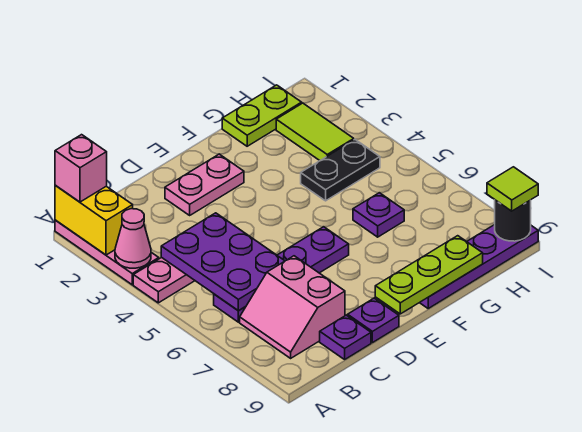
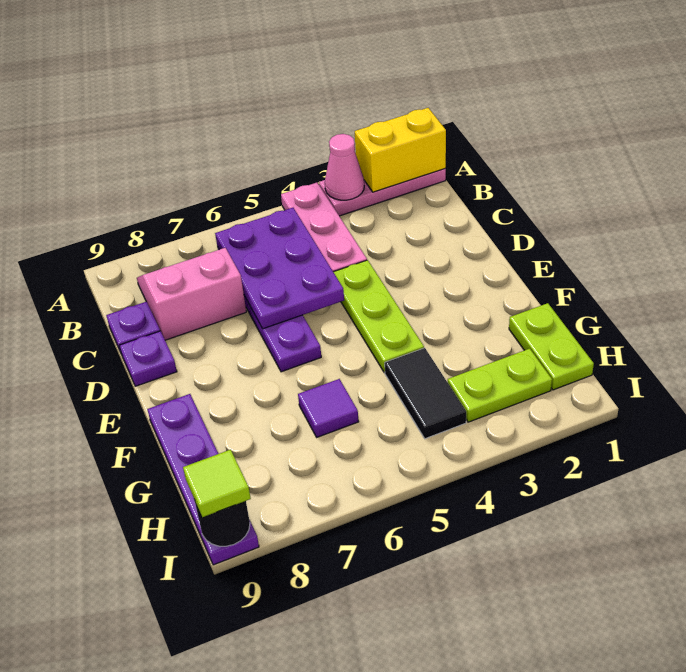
pink 1x1 brick [55,135,107,202] -> none
purple 2x3 plate [161,213,285,311] -> purple 2x3 plate turned to [215,208,344,329]
pink 1x2 plate [165,154,244,215] -> none
lime 1x3 plate [375,236,483,314] -> lime 1x3 plate moved to [334,260,424,373]
black 1x2 plate [301,140,380,201] -> black 1x2 tile [385,348,466,439]
purple 1x1 plate [353,193,404,237] -> purple 1x1 tile [298,379,359,437]
lime 1x2 tile [276,103,354,161] -> lime 1x2 plate [448,349,552,422]

